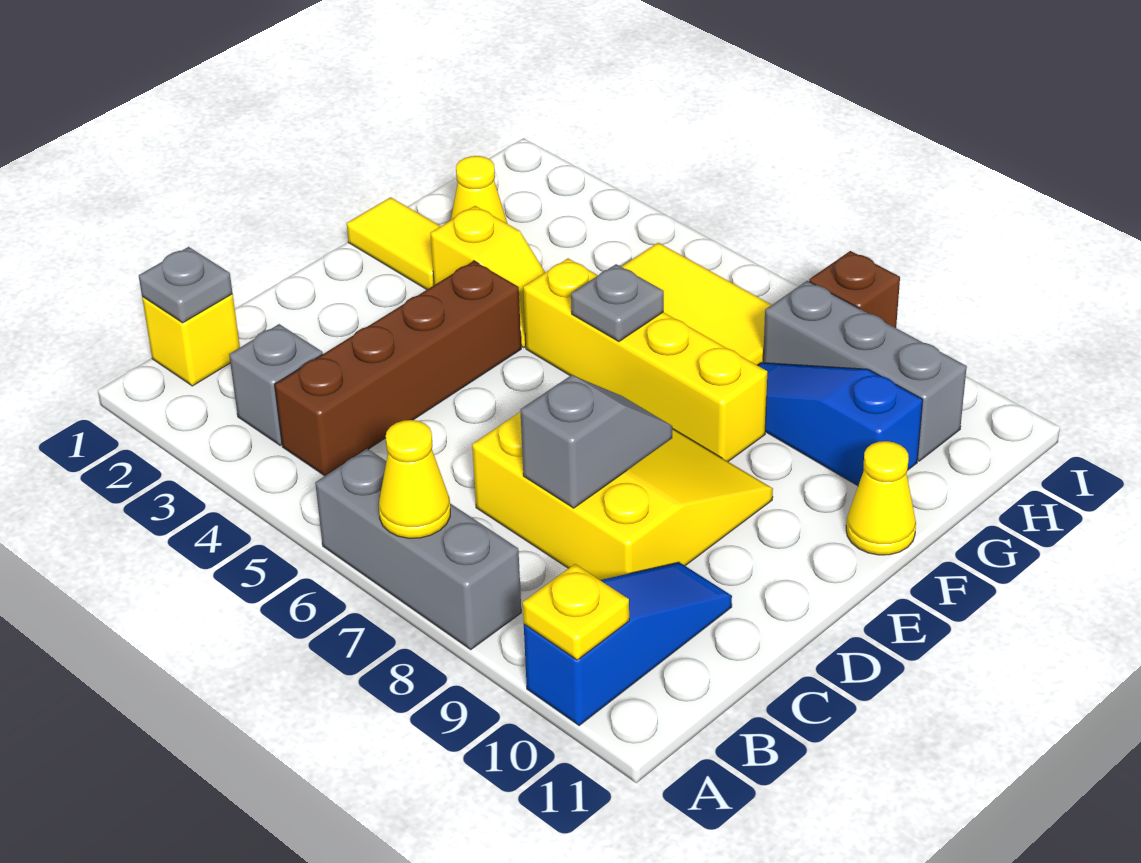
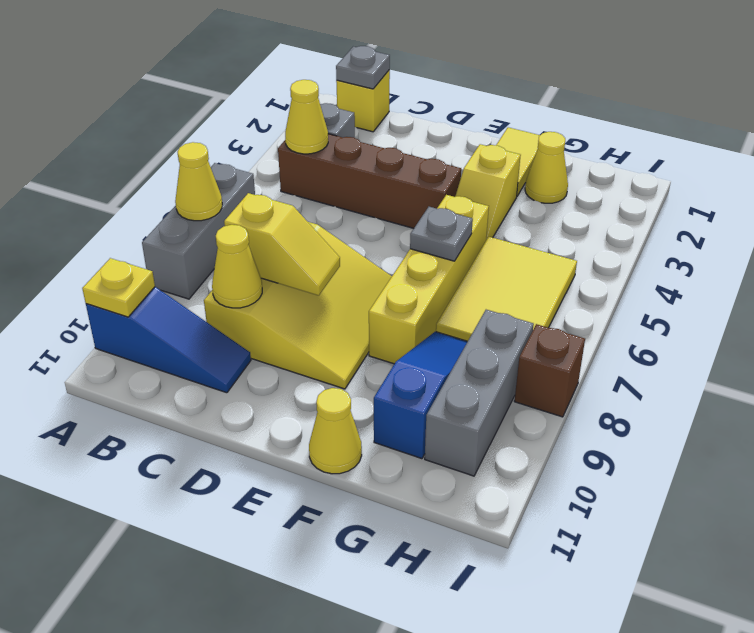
none -> yellow 1x1 cone [285,80,328,154]
grey 1x2 slope [520,375,672,508] -> yellow 1x2 slope [224,193,340,295]
none -> yellow 1x1 cone [212,225,262,308]

